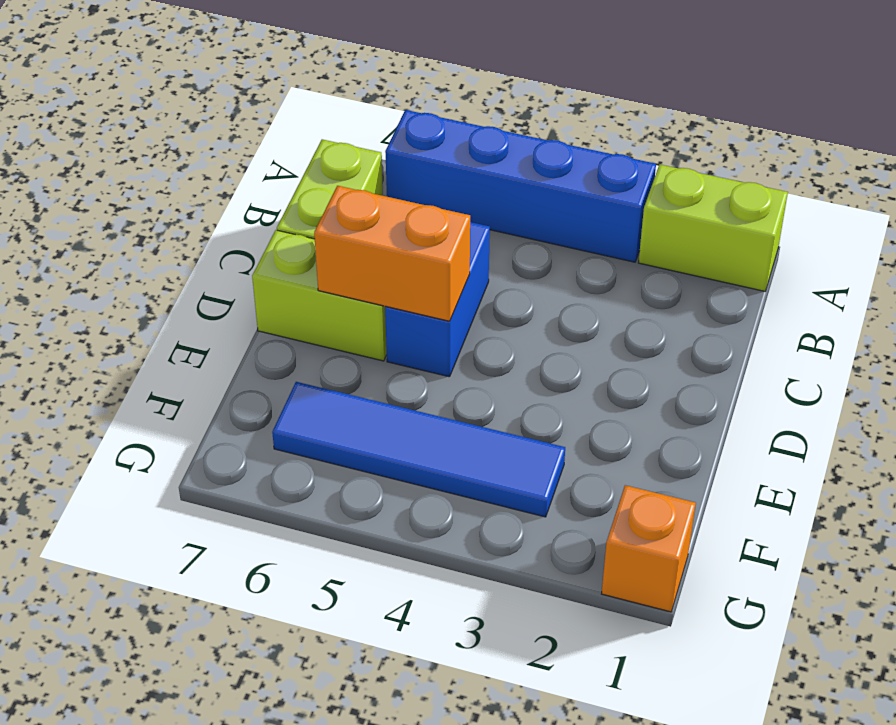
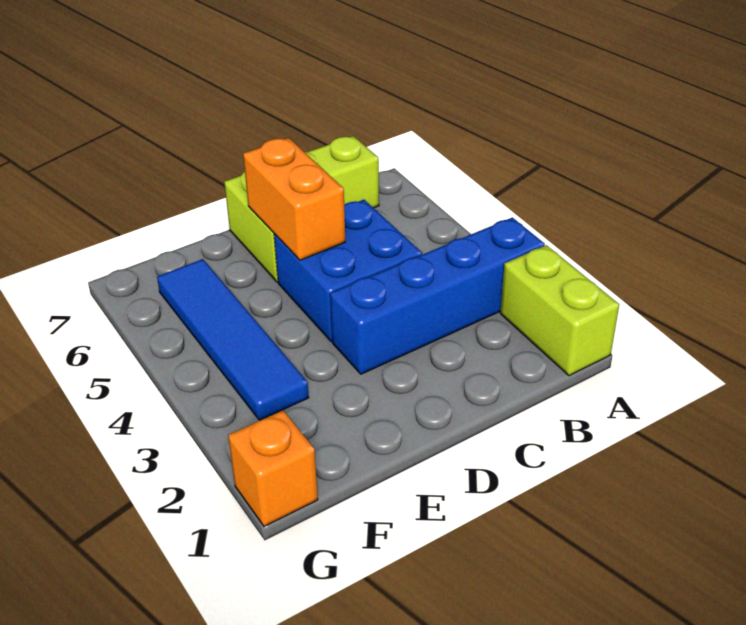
blue 1x4 brick [385,110,656,262] -> blue 1x4 brick turned to [330,217,545,374]
blue 1x2 brick [385,222,490,377] -> blue 2x2 brick [274,200,422,342]

